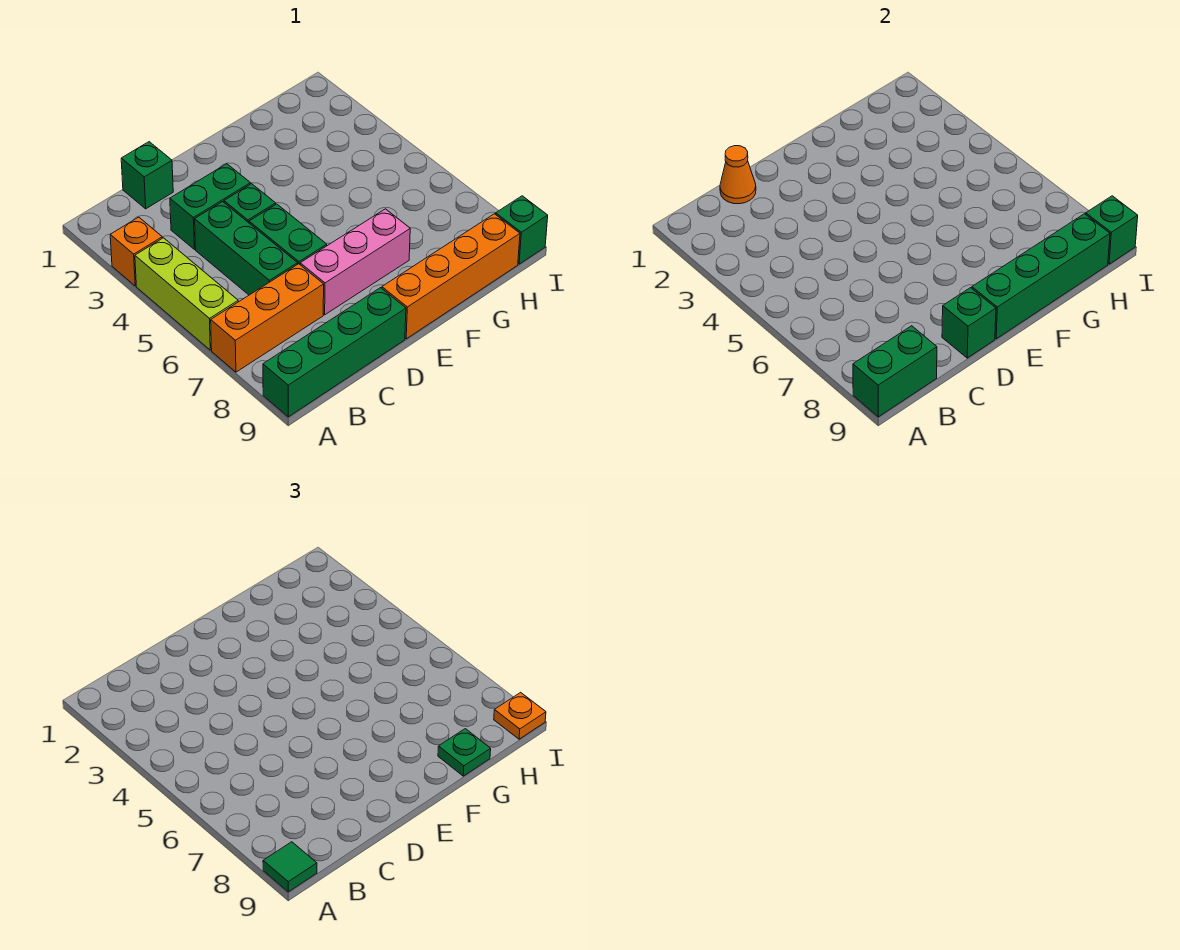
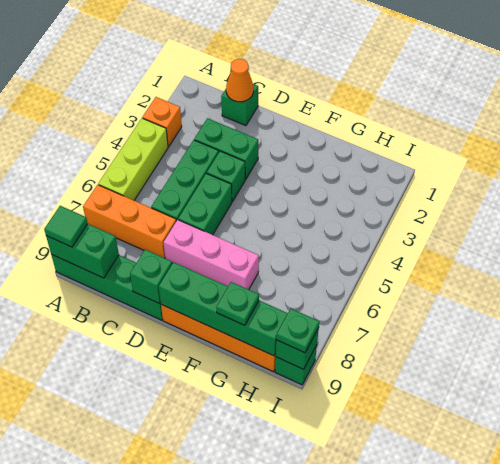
orange 1x1 plate [494,692,546,739] -> green 1x1 plate [276,309,319,353]

